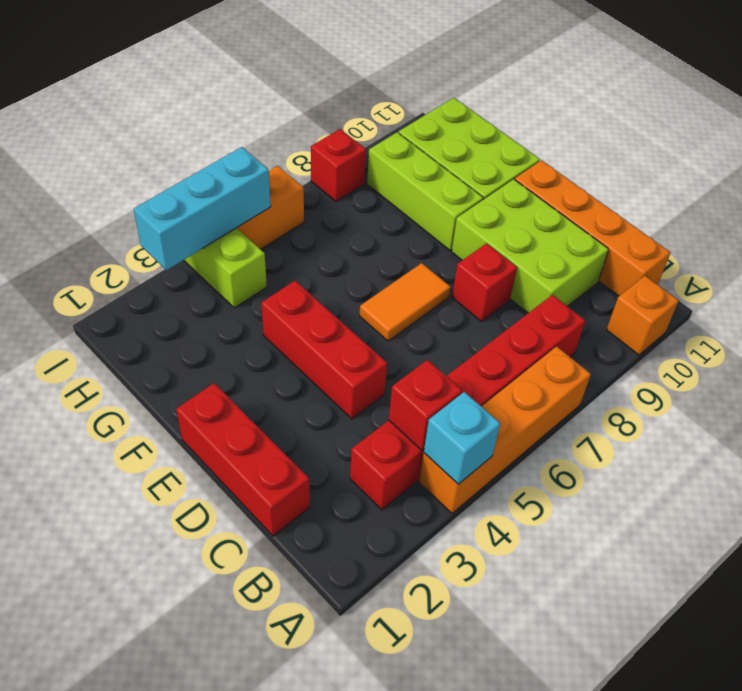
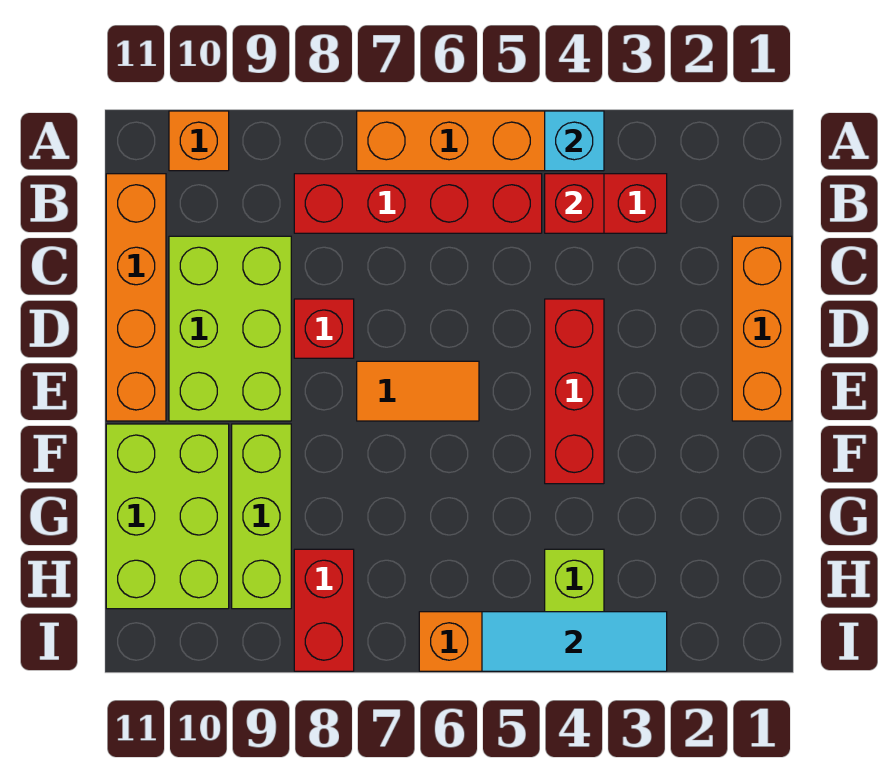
red 1x3 brick [176,383,310,536] -> orange 1x3 brick [732,236,792,421]
cyan 1x3 brick [134,147,271,270] -> cyan 1x3 tile [482,612,667,671]
red 1x1 brick [311,129,366,202] -> red 1x2 brick [294,549,354,671]

